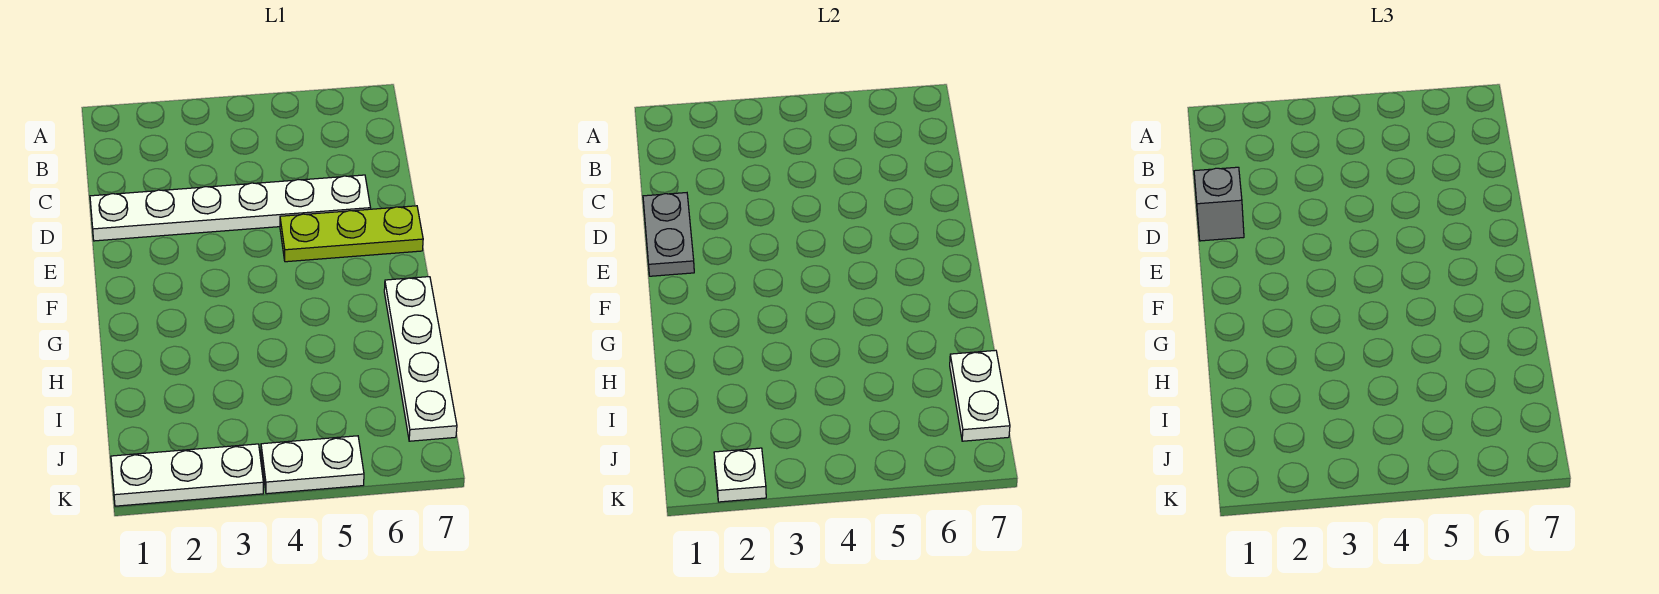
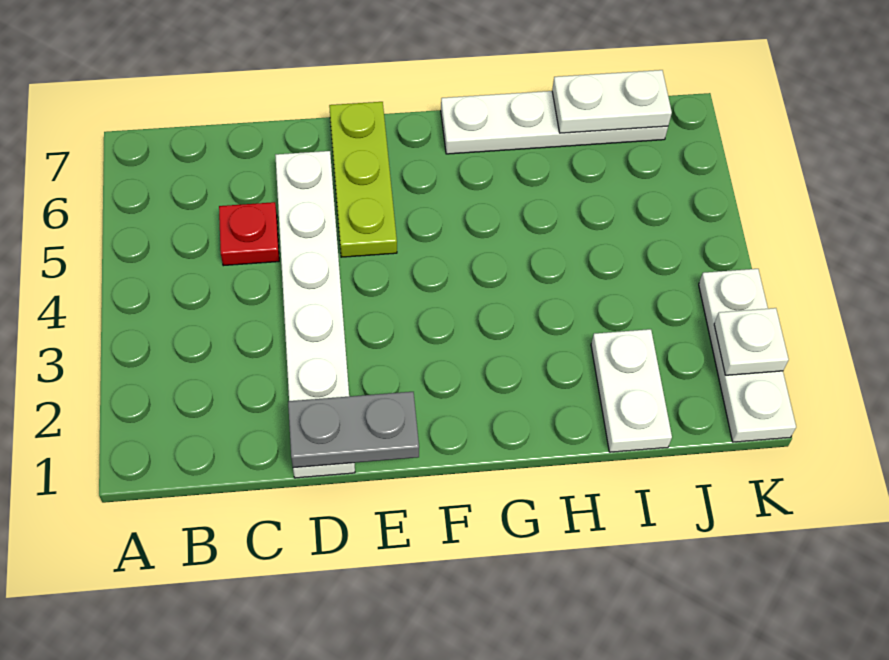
none -> red 1x1 plate [219,202,279,266]
grey 1x1 brick [1194,167,1244,241] -> none
white 1x2 plate [261,436,364,494] -> white 1x2 plate moved to [591,329,672,452]

